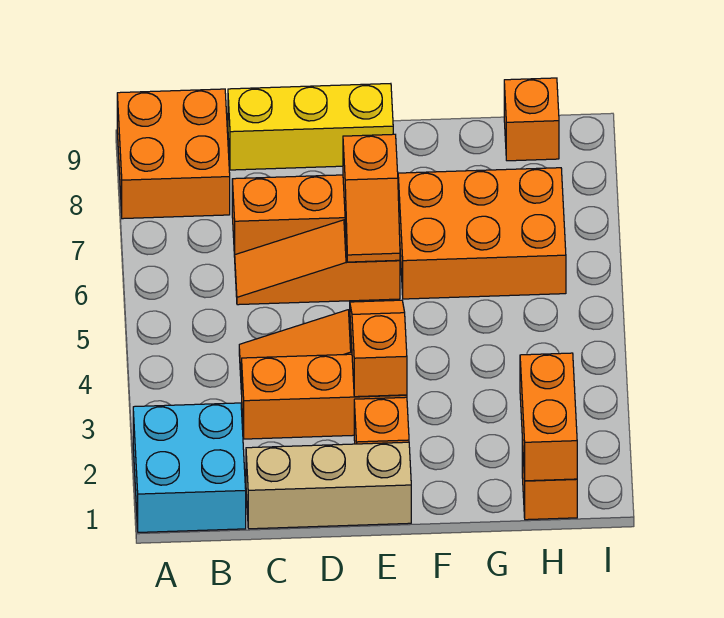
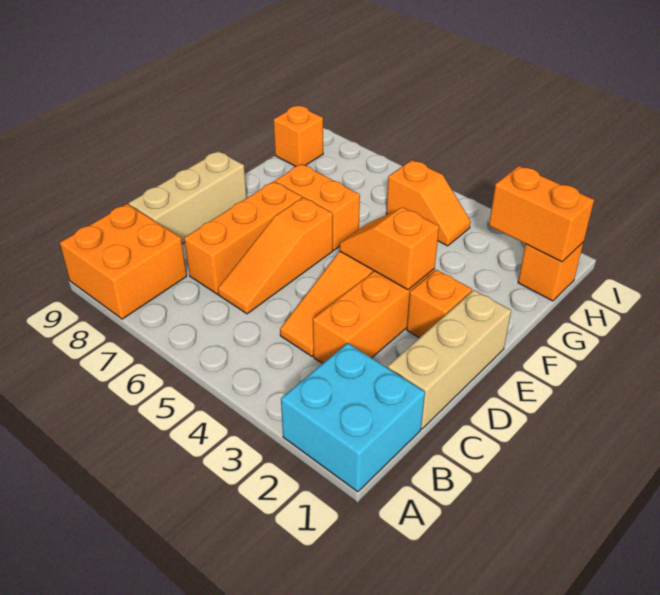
yellow 1x3 brick [228,84,393,170] -> tan 1x3 brick [129,151,247,244]
orange 1x2 slope [343,134,400,262] -> orange 1x2 slope moved to [386,160,471,246]
orange 2x3 brick [398,168,566,299] -> orange 1x2 brick [275,164,360,250]

